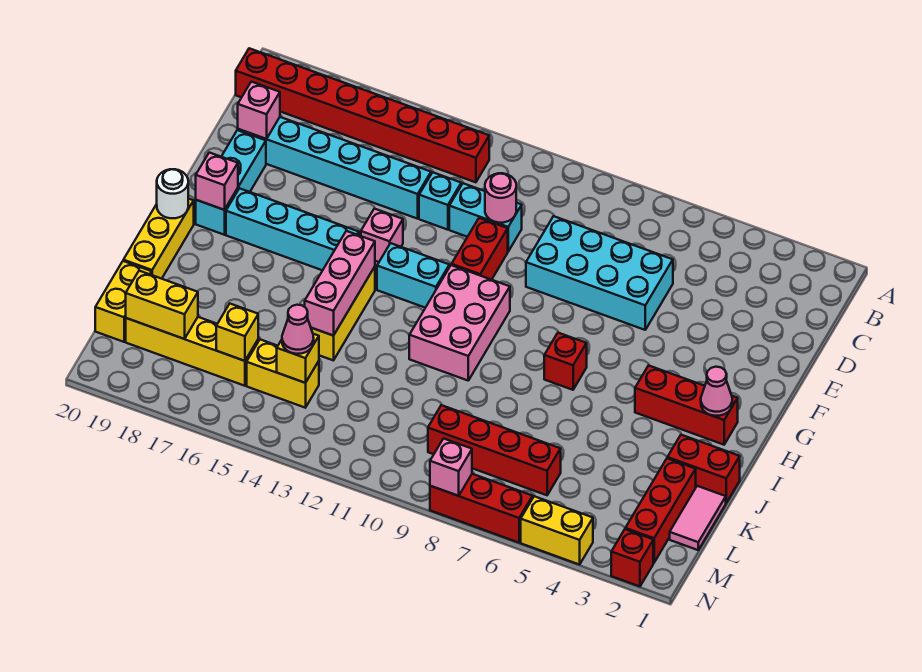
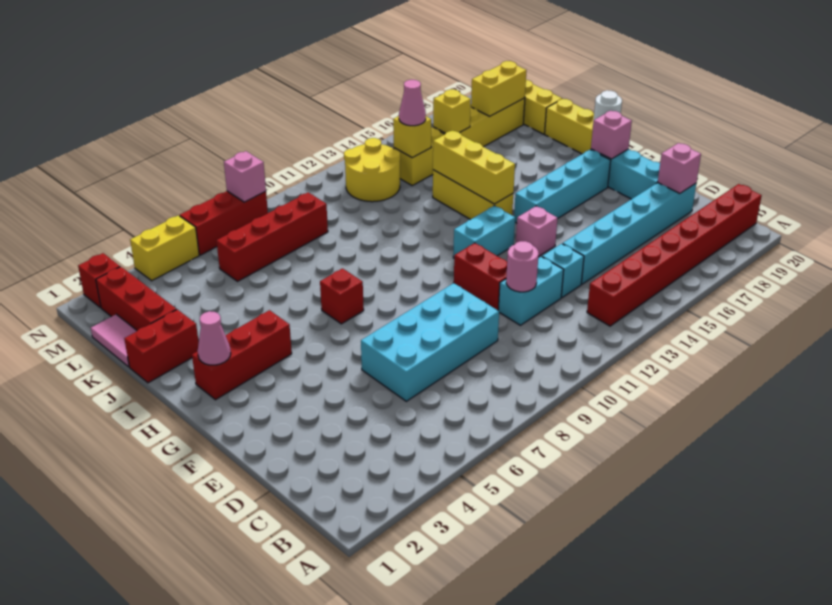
pink 2x3 brick [409,265,510,380] -> none
pink 1x3 brick [305,231,375,336] -> yellow 1x3 brick [433,131,515,204]
none -> yellow 2x2 round brick [344,138,400,202]

